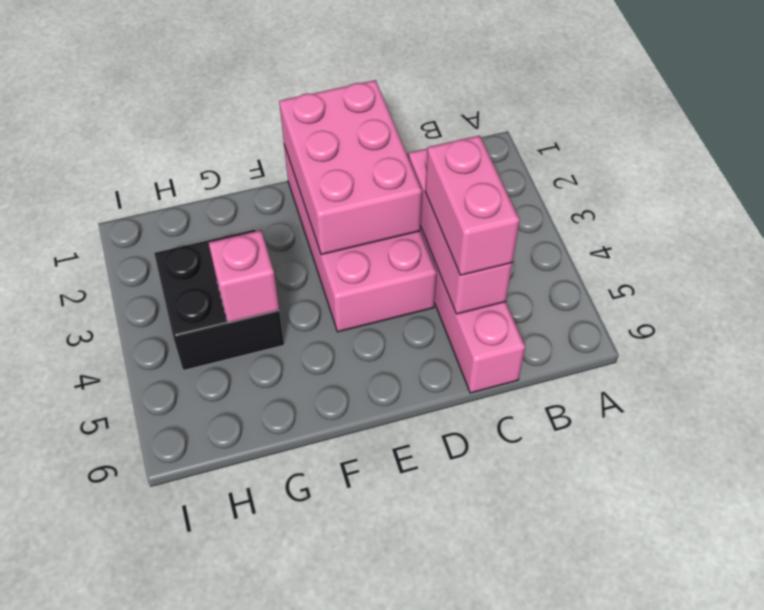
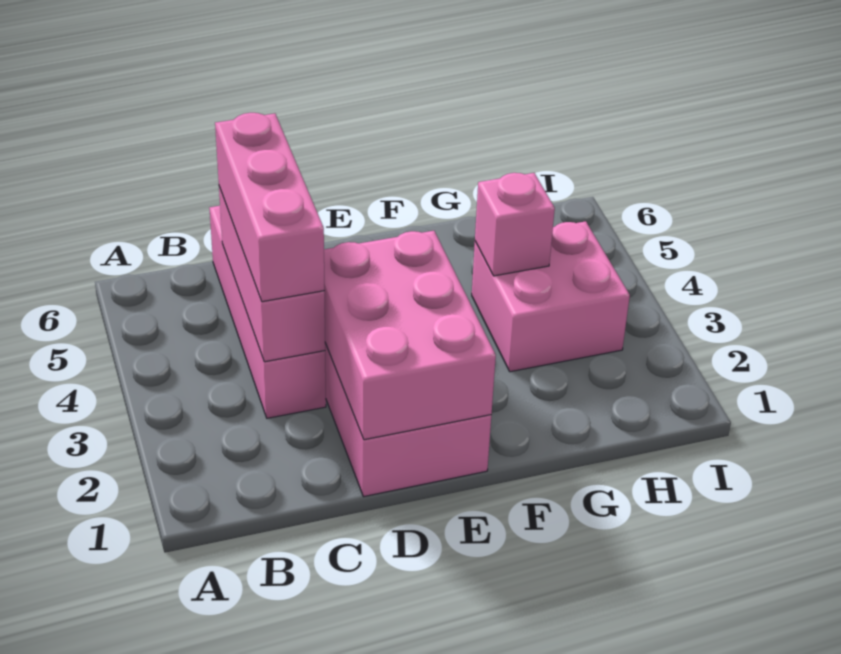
pink 1x2 brick [425,135,520,275] -> pink 1x3 brick [215,113,325,302]
black 2x2 brick [154,230,284,371] -> pink 2x2 brick [472,221,630,372]

